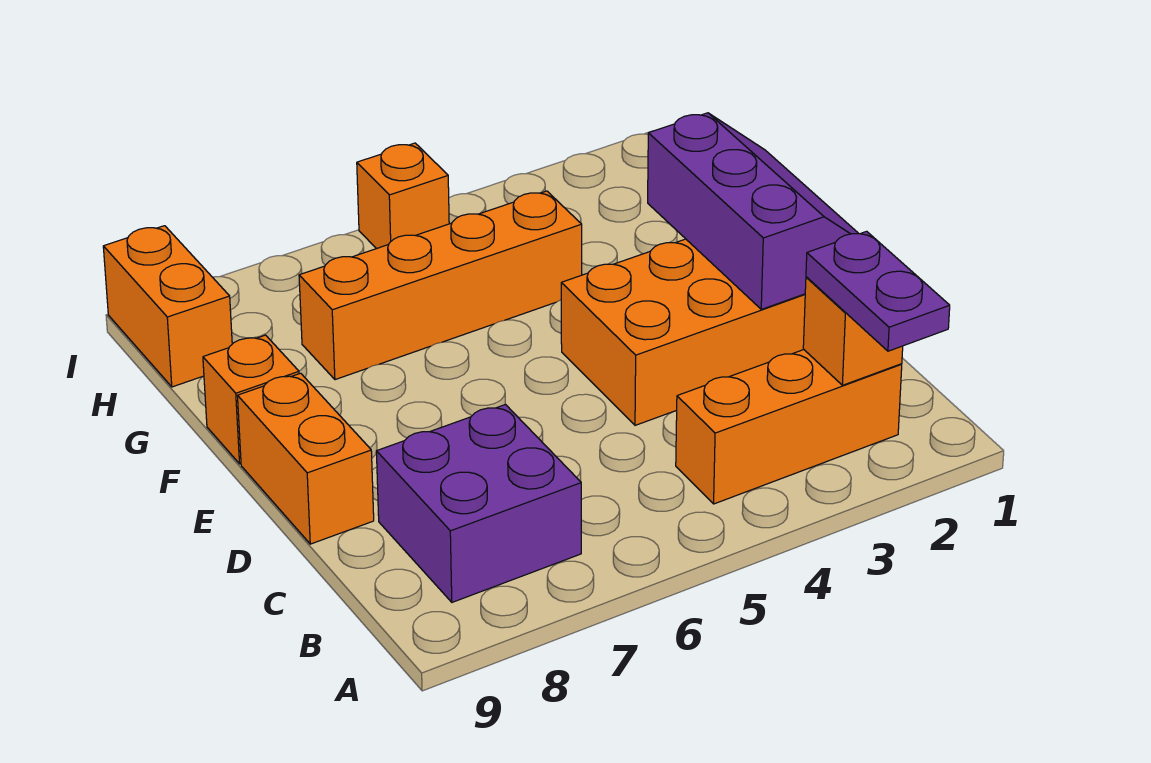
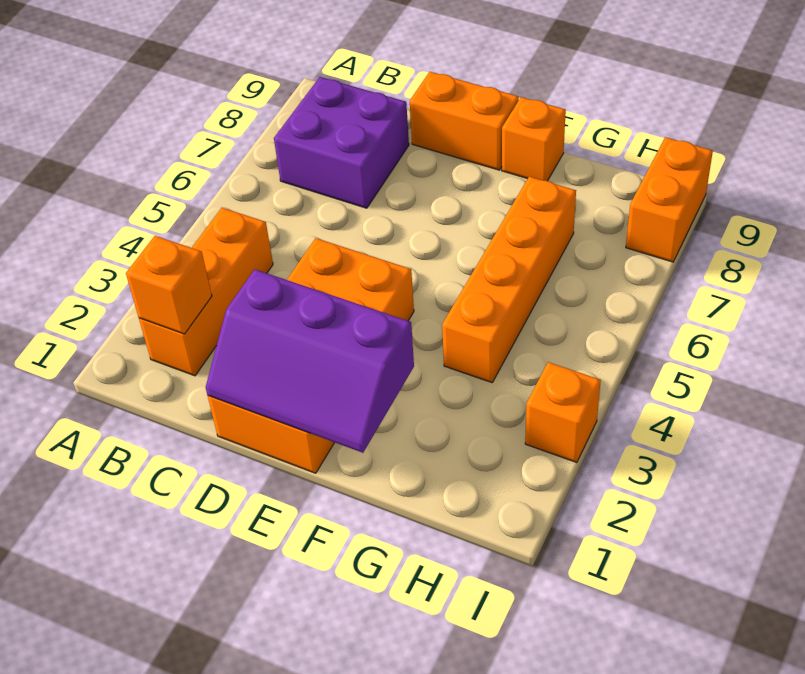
purple 1x2 plate [806,231,950,351] -> none
orange 1x2 brick [103,226,232,387] -> orange 1x2 brick turned to [626,137,713,262]
orange 1x1 brick [357,143,449,249] -> orange 1x1 brick moved to [525,362,601,462]

